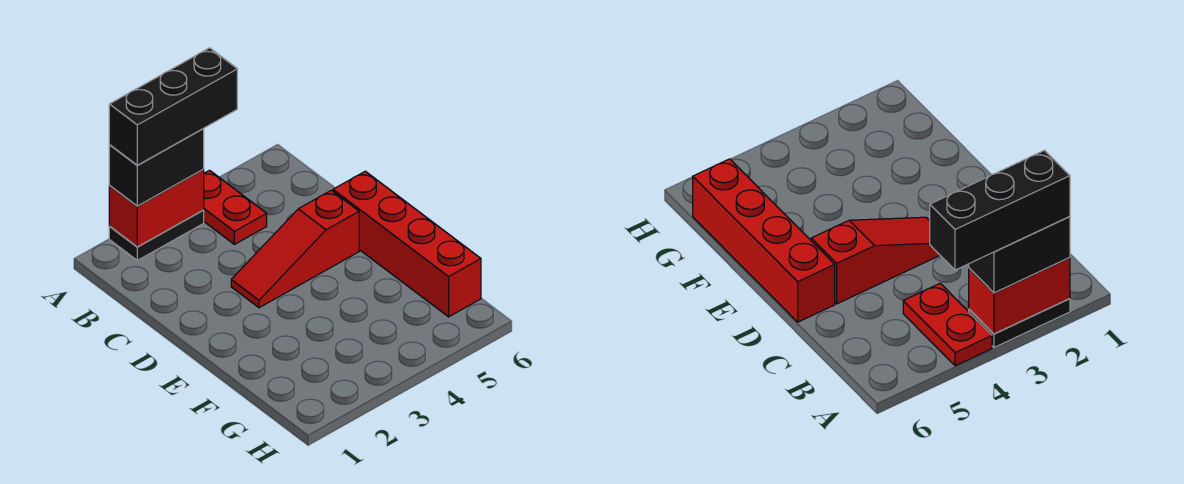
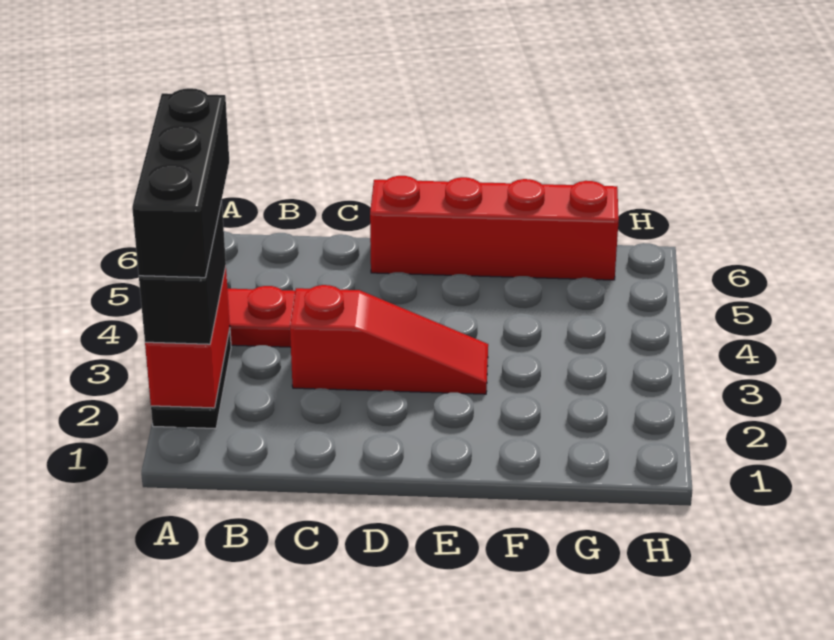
red 1x3 slope [231,190,359,308] -> red 1x3 slope turned to [290,285,488,394]

